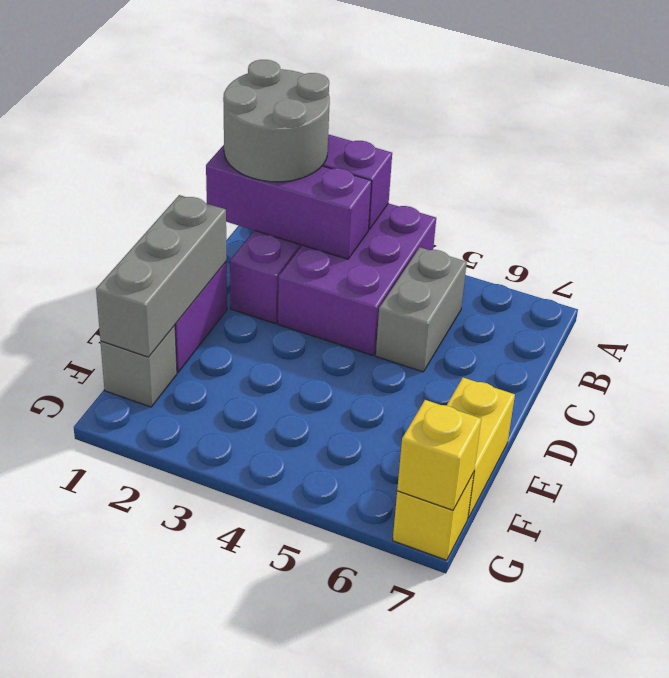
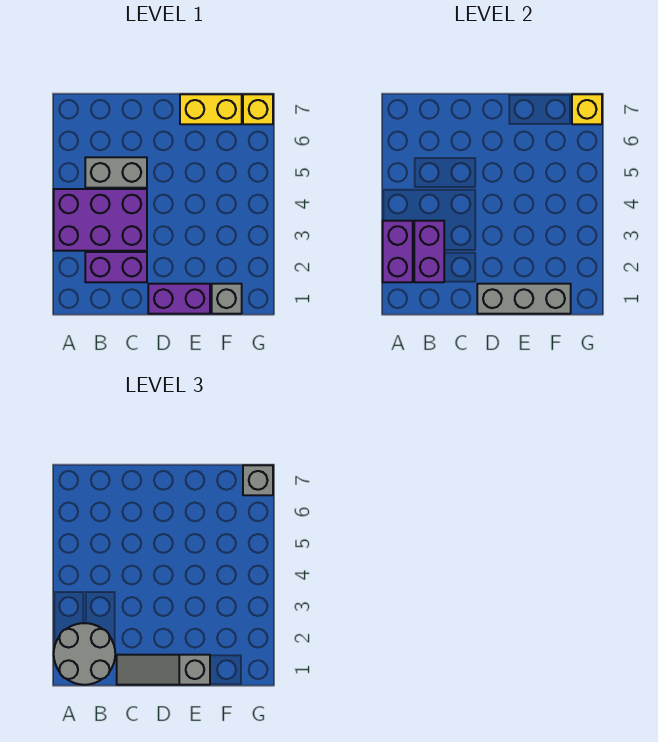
purple 1x3 brick [206,145,372,259] -> purple 1x2 brick [414,221,444,282]
none -> grey 1x3 slope [117,655,210,685]
none -> grey 1x1 brick [243,465,273,495]

